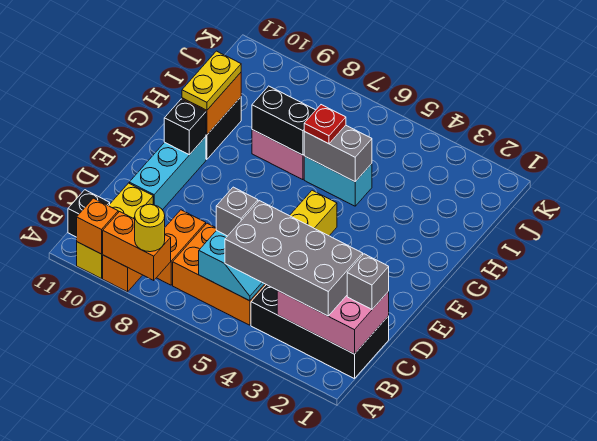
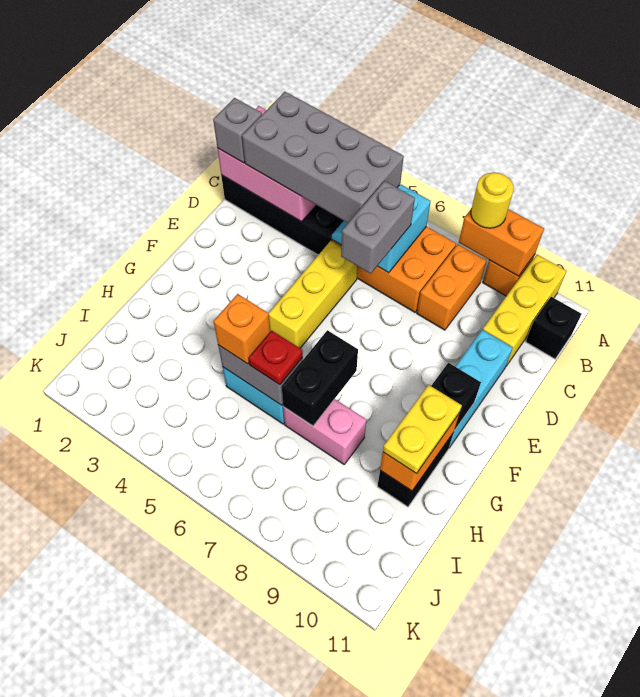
orange 1x1 brick [77,198,118,254] -> orange 1x1 brick moved to [213,294,270,364]
grey 1x1 brick [216,187,258,236] -> grey 1x2 brick [341,181,415,274]
black 1x2 brick [252,86,315,155] -> black 1x2 brick turned to [282,330,358,426]

